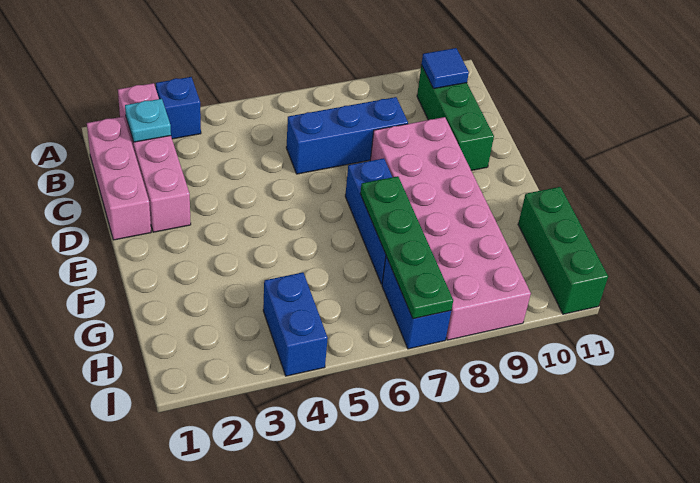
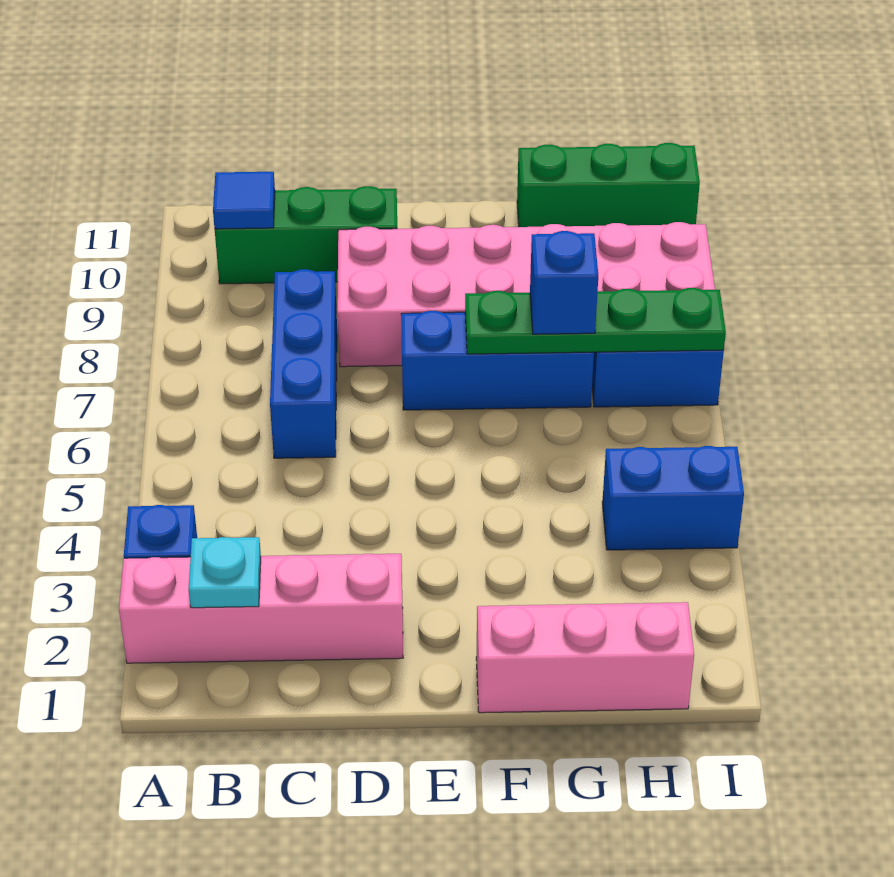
pink 1x3 brick [87,117,151,240] -> pink 1x3 brick moved to [476,602,694,713]
none -> blue 1x1 brick [530,231,598,334]

